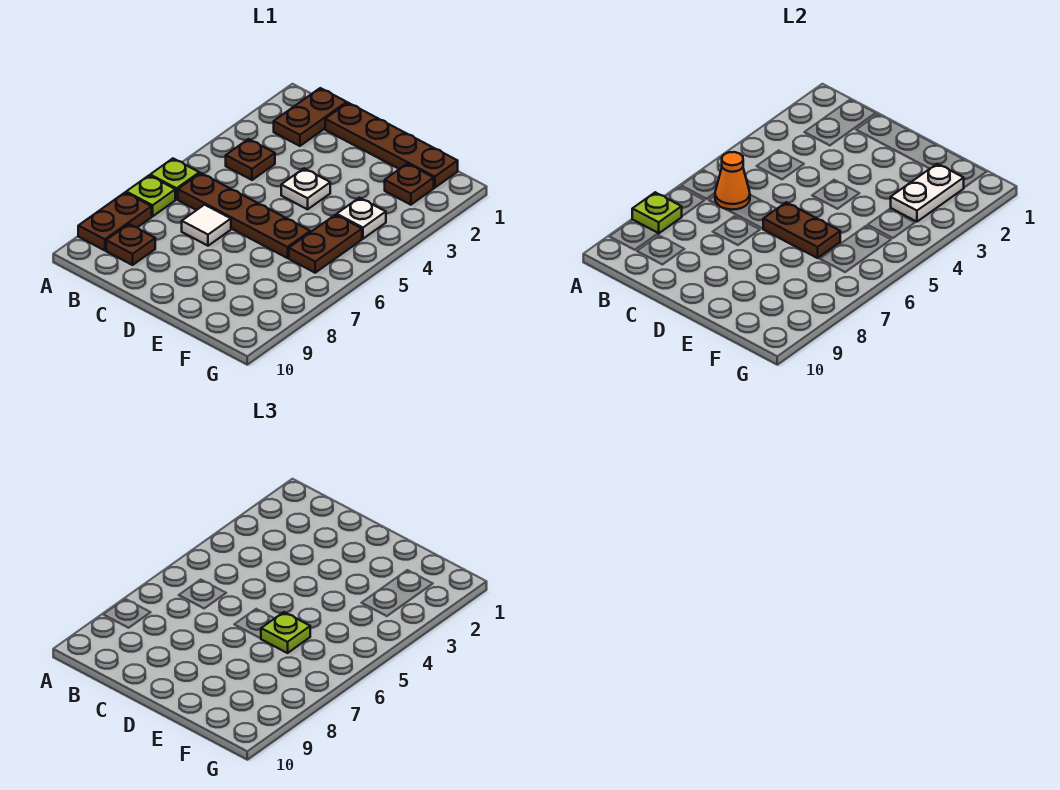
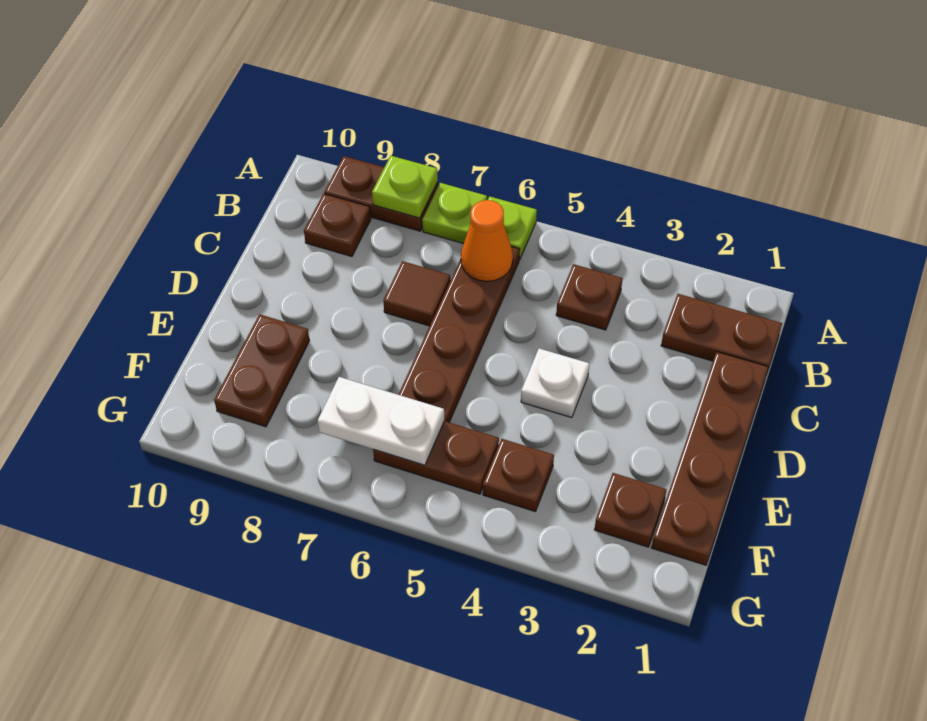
white 1x1 tile [182,205,231,246] -> brown 1x1 tile [383,261,451,326]
brown 1x2 plate [763,202,840,258] -> brown 1x2 plate moved to [214,314,310,427]
lime 1x1 plate [261,612,310,653] -> none
white 1x2 plate [891,164,964,222] -> white 1x2 plate moved to [318,377,444,465]
white 1x1 plate [337,198,386,239] -> brown 1x1 plate [483,439,554,511]

